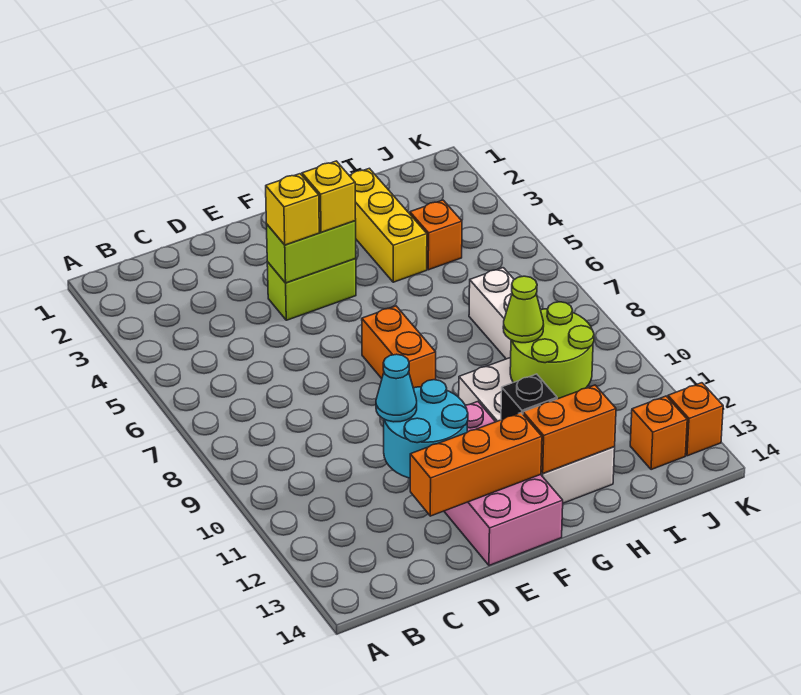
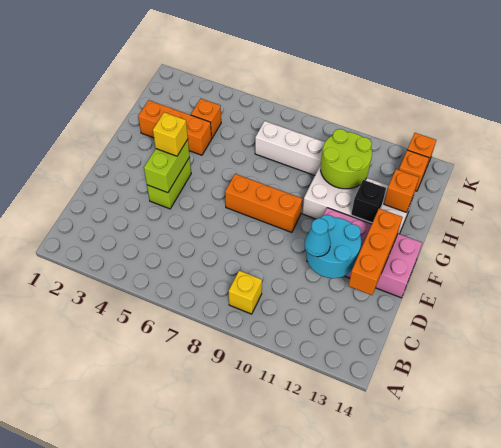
yellow 1x1 brick [266,174,319,245] -> yellow 1x1 brick moved to [229,271,262,314]
orange 1x2 brick [362,306,436,388] -> orange 1x3 brick [225,174,302,232]
orange 1x2 brick [523,385,616,474] -> orange 1x1 brick [384,169,419,212]
yellow 1x3 brick [349,168,427,282] -> orange 1x3 brick [138,100,212,155]
lime 1x1 cone [503,276,544,343] -> none

